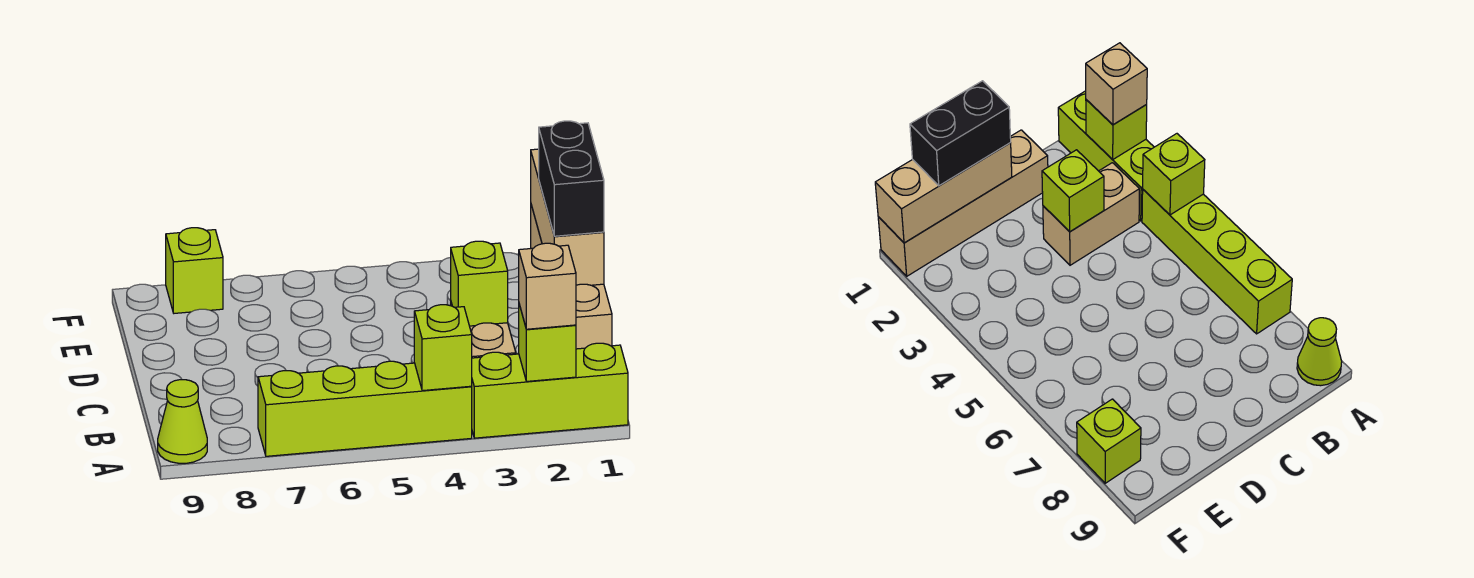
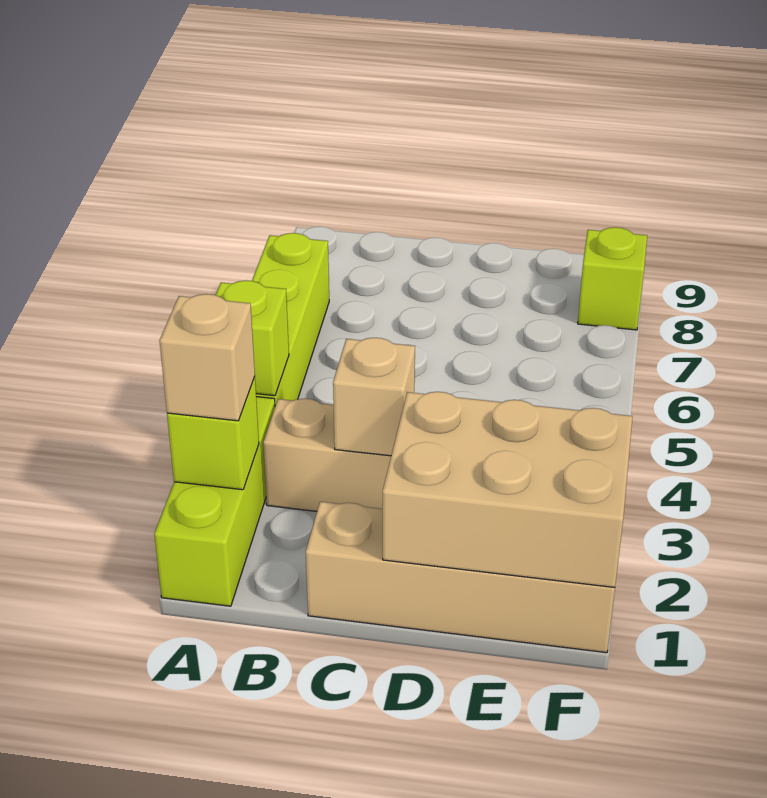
lime 1x1 cone [158,380,207,463] -> none
lime 1x1 brick [451,241,508,326] -> tan 1x1 brick [333,338,415,456]
tan 1x3 brick [531,149,604,285] -> tan 2x3 brick [383,392,633,587]
black 1x2 brick [539,121,604,236] -> none

